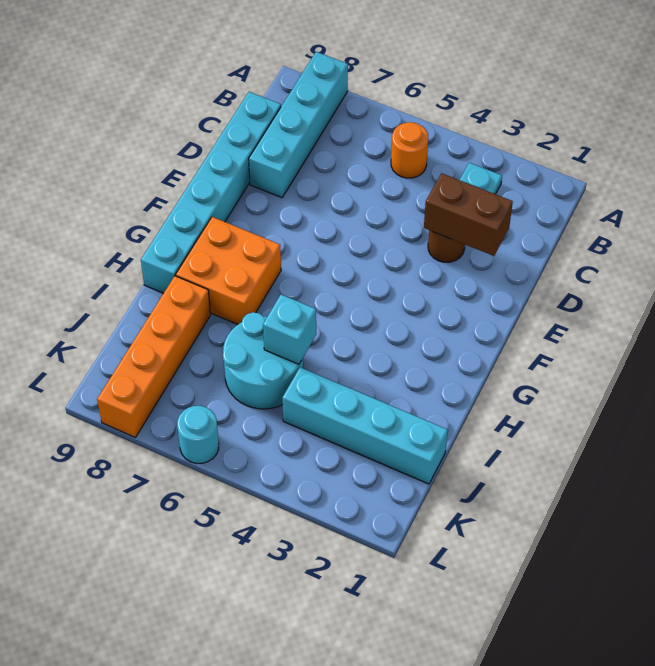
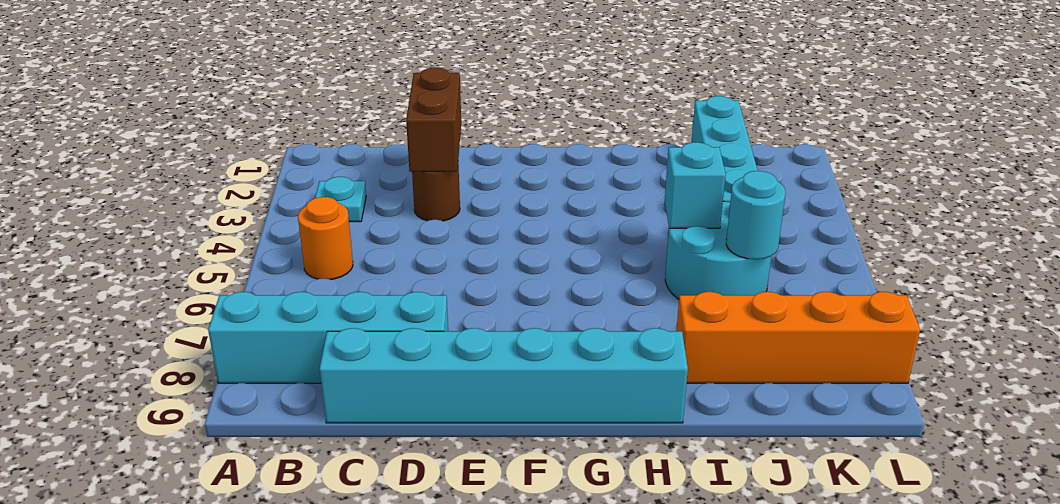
orange 2x2 brick [176,217,281,324] -> none
cyan 1x1 round brick [177,406,219,464] -> cyan 1x1 round brick moved to [726,171,785,260]

